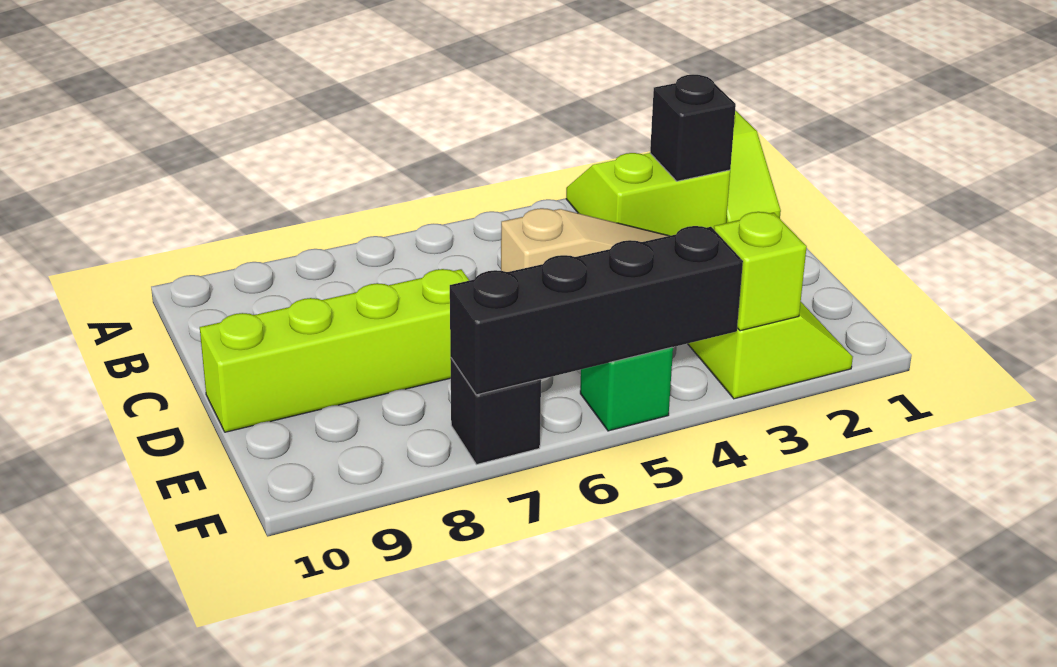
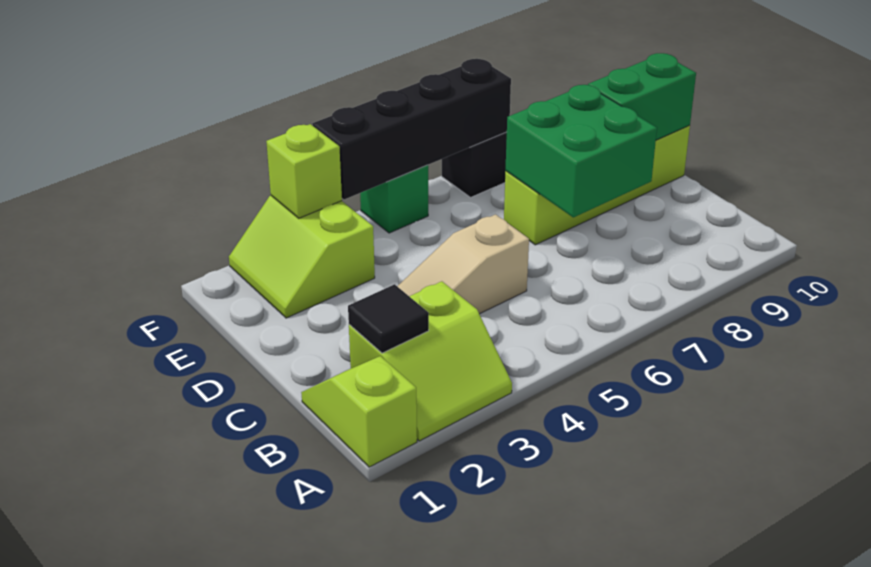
black 1x1 brick [650,75,736,181] -> black 1x1 tile [348,284,429,353]
none -> green 2x2 brick [505,85,657,217]
none -> green 1x2 brick [588,53,696,140]

